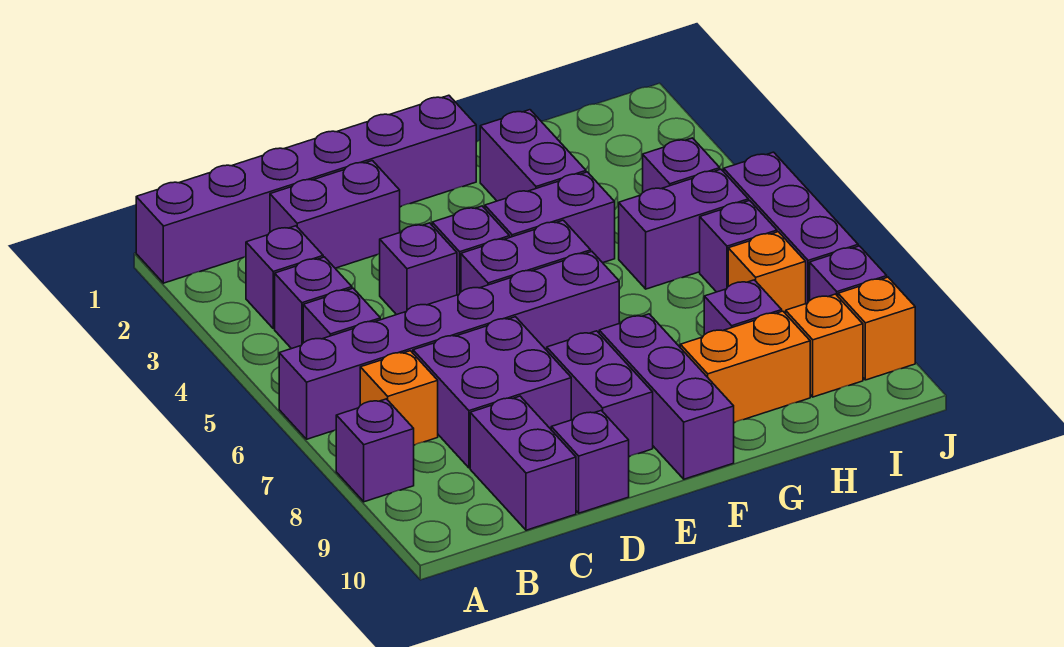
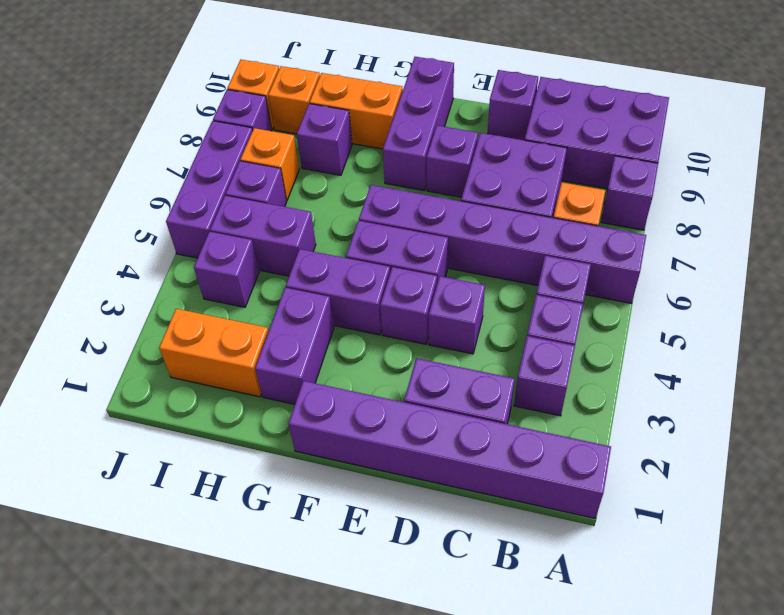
purple 1x2 brick [470,396,576,530] -> purple 2x3 brick [525,77,669,189]
purple 1x2 brick [547,331,653,457] -> purple 1x1 brick [427,125,478,197]
none -> orange 1x2 brick [159,309,269,397]

